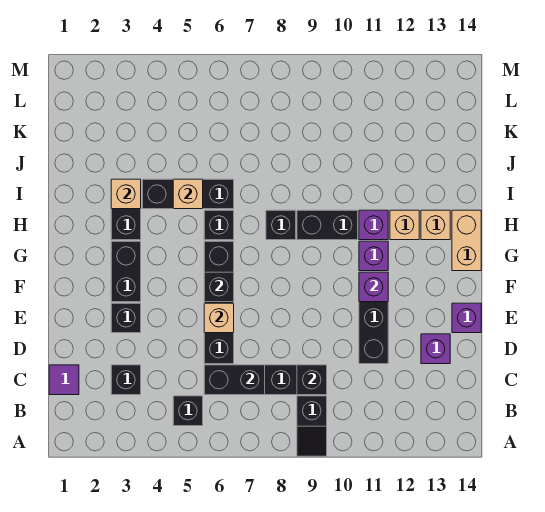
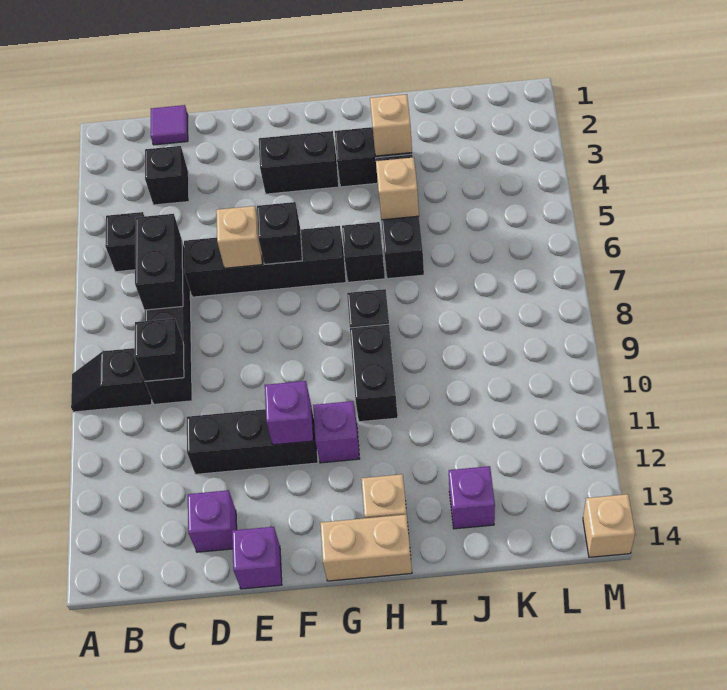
black 1x1 brick [111,303,141,333] -> none
purple 1x1 brick [359,210,388,240] -> purple 1x1 brick moved to [449,466,495,529]
tan 1x1 brick [390,210,419,240] -> tan 1x1 brick moved to [583,494,635,557]

